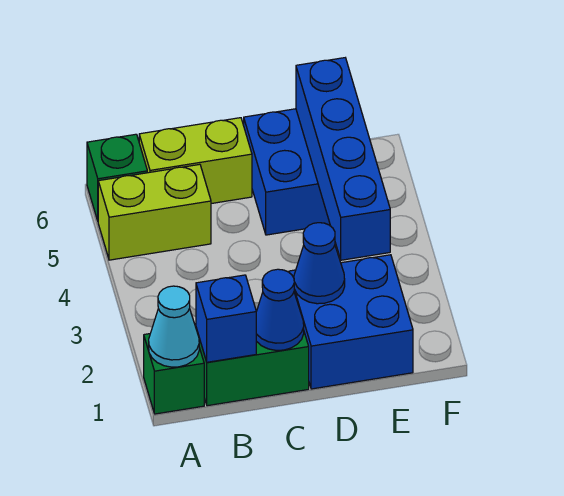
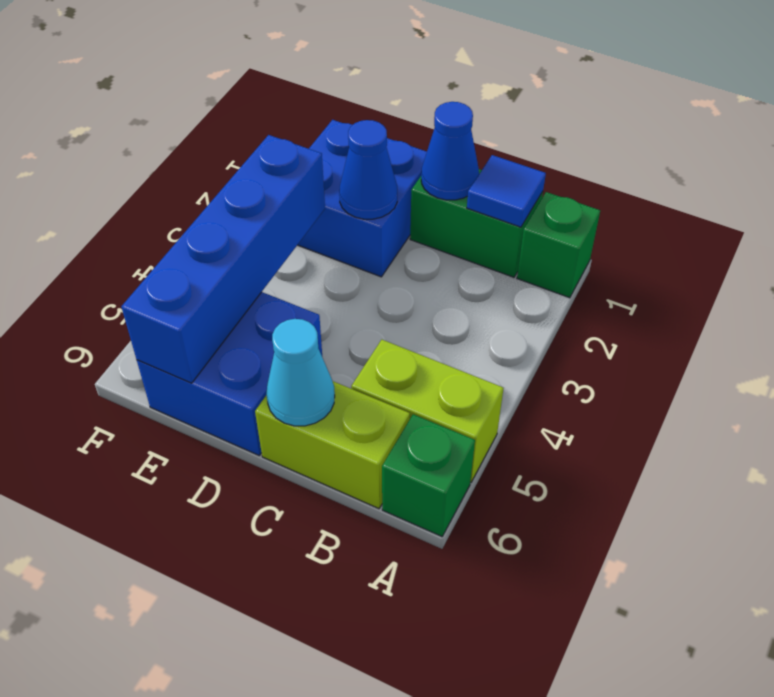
cyan 1x1 cone [149,286,199,367] -> cyan 1x1 cone moved to [266,319,335,426]
blue 1x1 brick [196,275,256,362] -> blue 1x1 tile [467,155,546,227]

